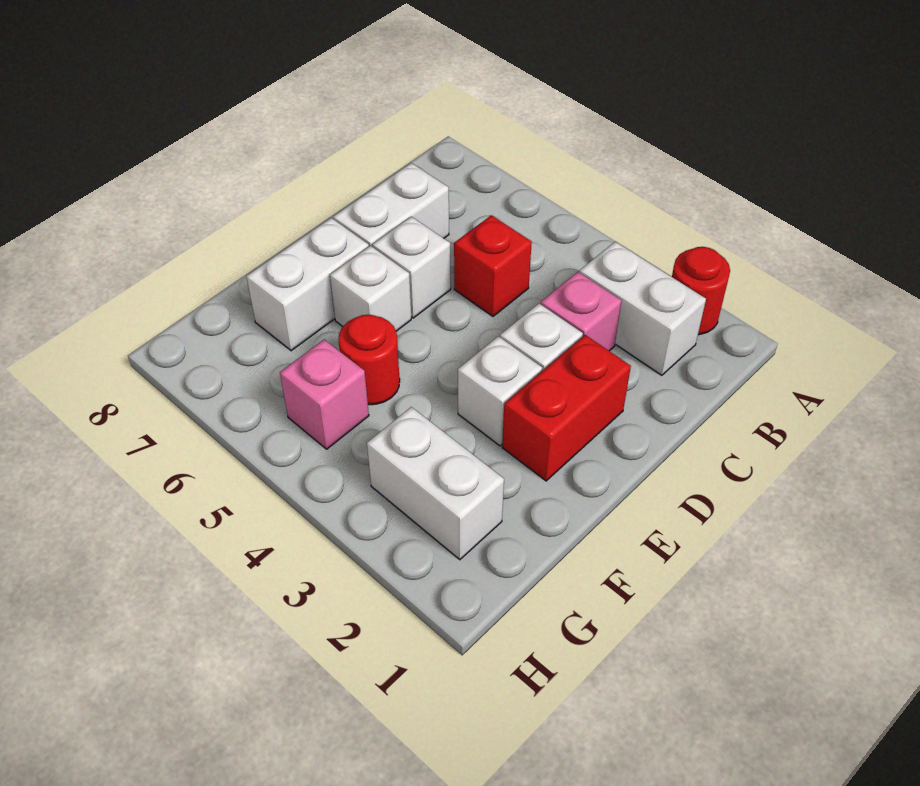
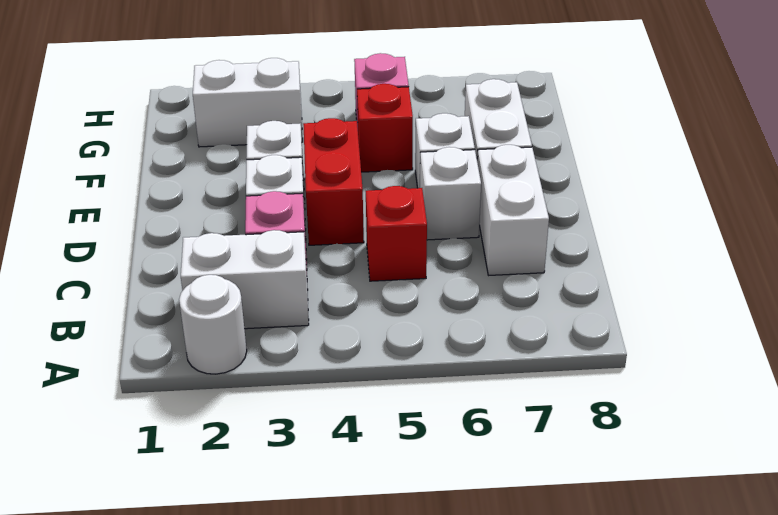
red 1x1 round brick [672,247,730,335] -> white 1x1 round brick [179,275,247,374]
red 1x2 brick [502,335,631,481] -> red 1x2 brick moved to [303,118,364,245]
red 1x1 round brick [339,315,400,405] -> red 1x1 brick [357,84,413,172]

